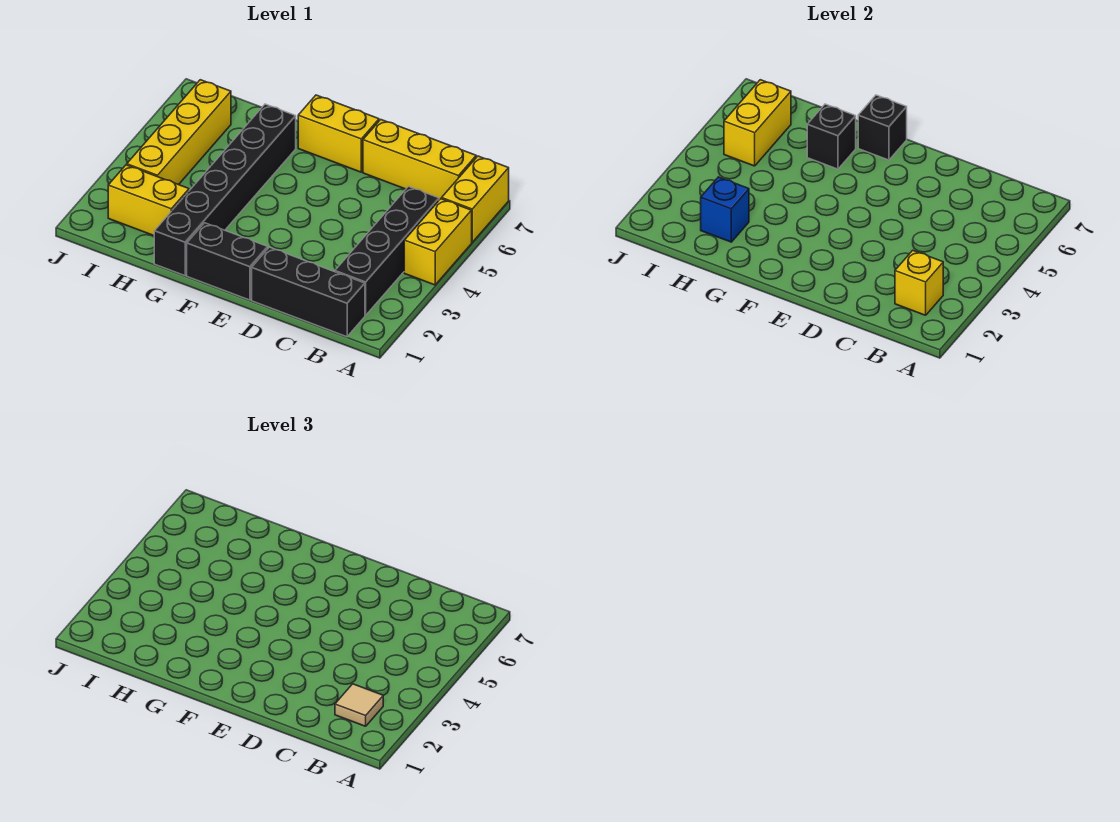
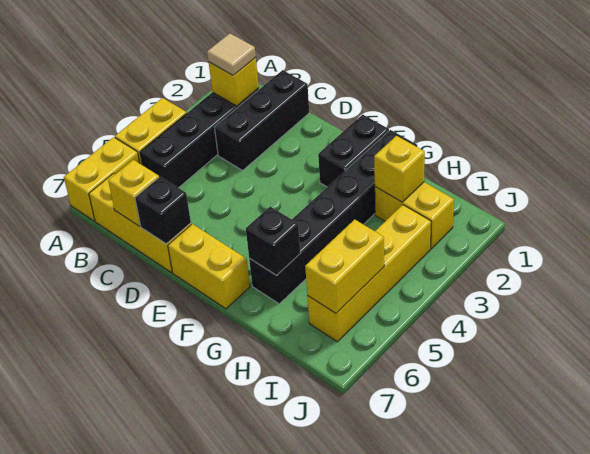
black 1x3 brick [252,247,365,337] -> black 1x3 brick turned to [215,70,309,170]
none -> yellow 1x1 brick [108,160,159,226]
black 1x2 brick [187,223,268,300] -> black 1x2 brick turned to [318,114,389,187]
black 1x1 brick [858,95,907,160] -> black 1x1 brick moved to [135,177,191,244]
blue 1x1 brick [701,177,749,242] -> yellow 1x1 brick [374,136,425,202]

